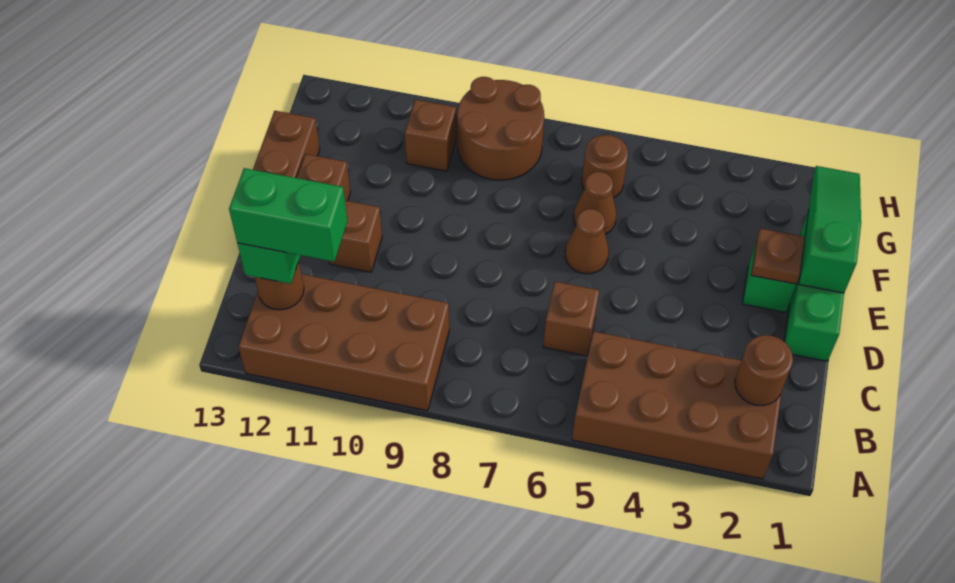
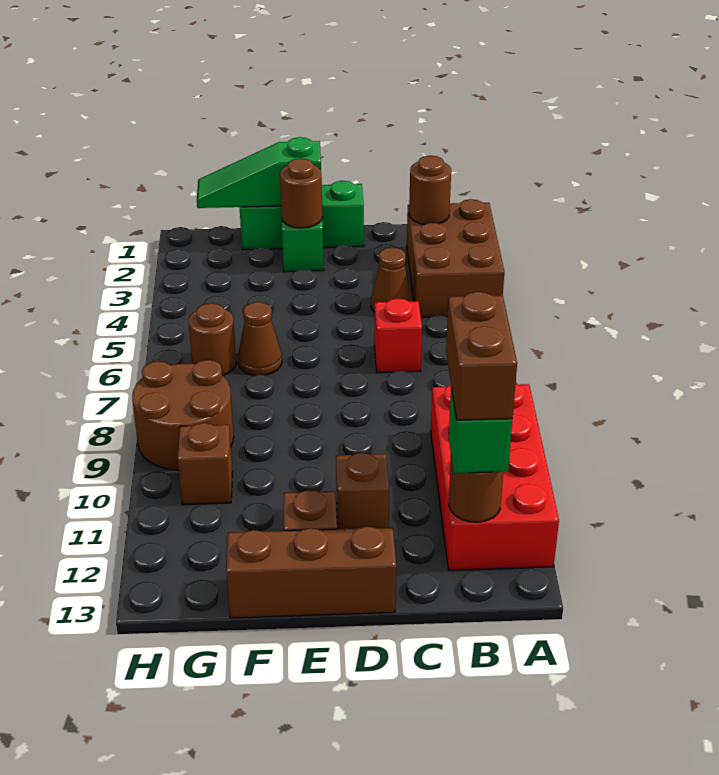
brown 2x4 brick [572,331,782,479] -> brown 2x3 brick [407,199,504,317]
brown 2x4 brick [239,274,449,411] -> red 2x4 brick [431,384,559,570]
green 1x2 brick [229,168,347,262] -> brown 1x2 brick [446,292,517,420]
brown 1x1 brick [543,282,599,356] -> red 1x1 brick [374,298,422,372]
brown 1x1 plate [751,228,805,284] -> brown 1x1 round brick [280,158,322,228]
brown 1x1 cone [565,209,609,274] -> brown 1x1 cone moved to [371,247,412,312]

